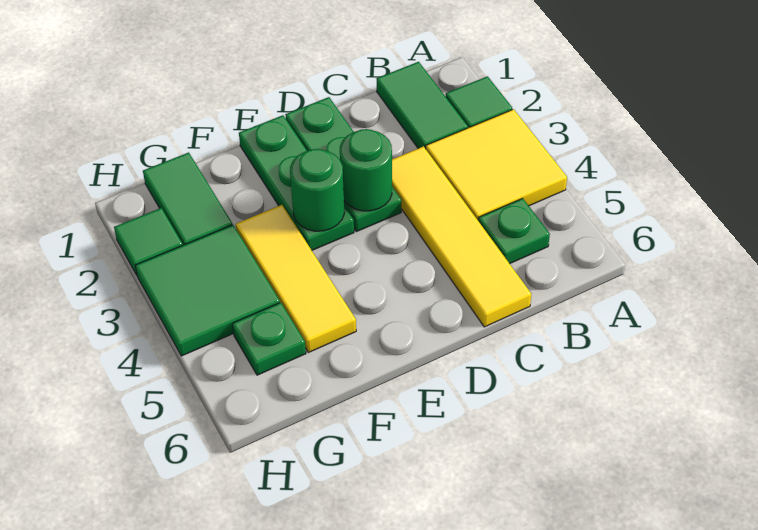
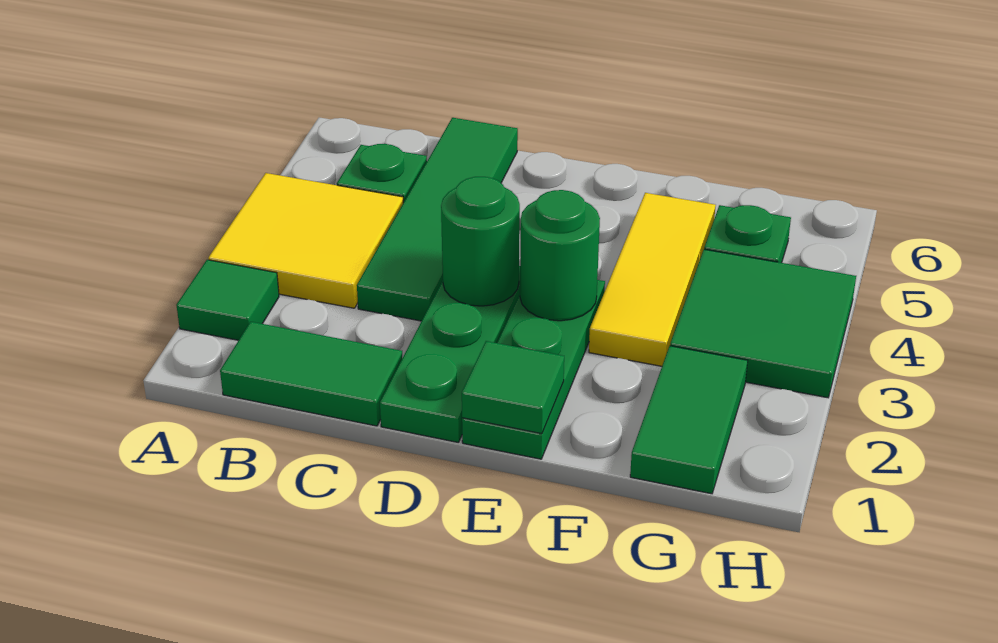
green 1x2 tile [377,62,468,149] -> green 1x2 tile turned to [220,322,402,426]
yellow 1x4 tile [392,146,531,327] -> green 1x4 tile [357,118,518,321]
green 1x1 tile [114,208,183,275] -> green 1x1 tile moved to [462,341,564,434]

